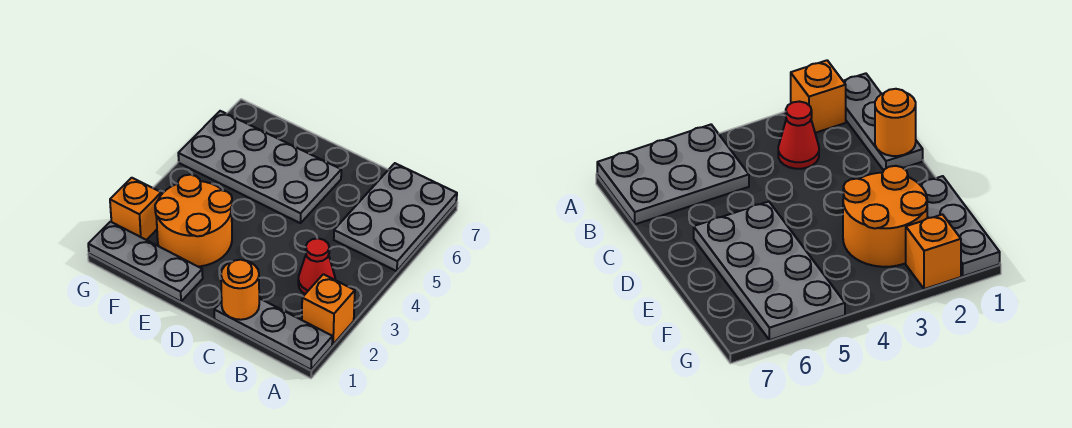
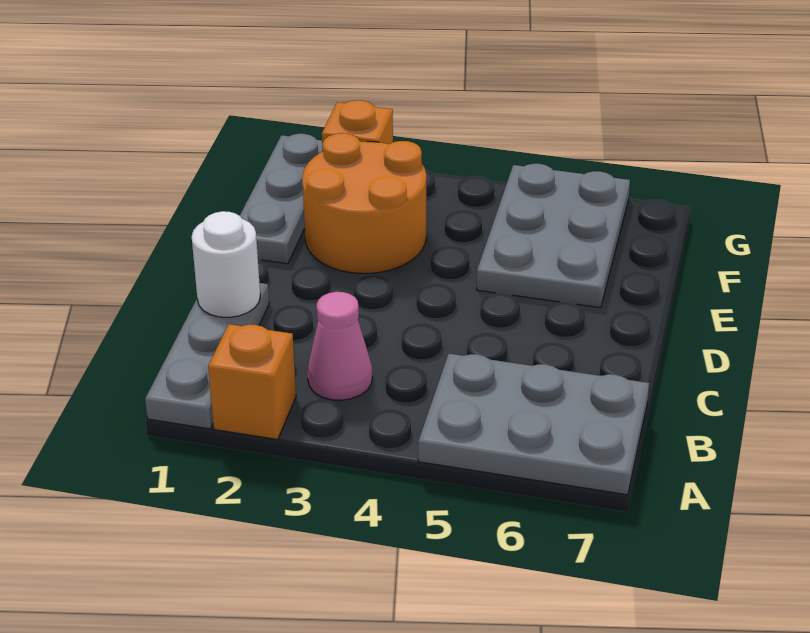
red 1x1 cone [298,238,335,294] -> pink 1x1 cone [307,292,372,400]
orange 1x1 round brick [221,260,259,320] -> white 1x1 round brick [192,211,260,317]
grey 2x4 plate [178,111,341,223] -> grey 2x3 plate [477,164,630,308]

